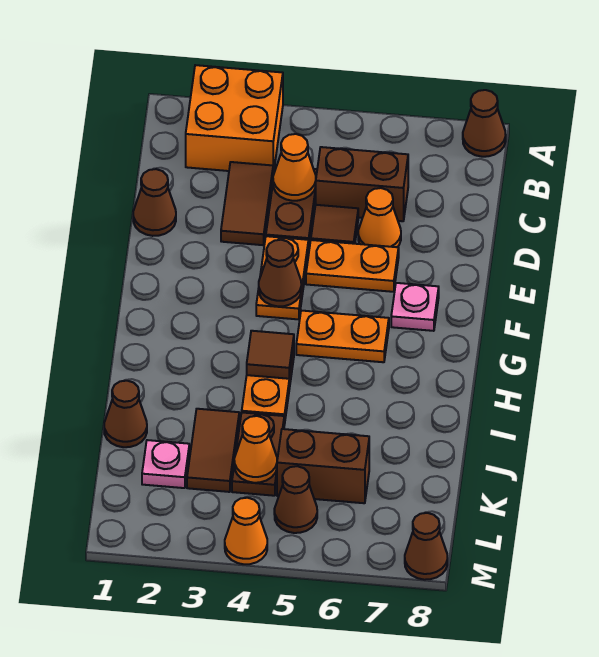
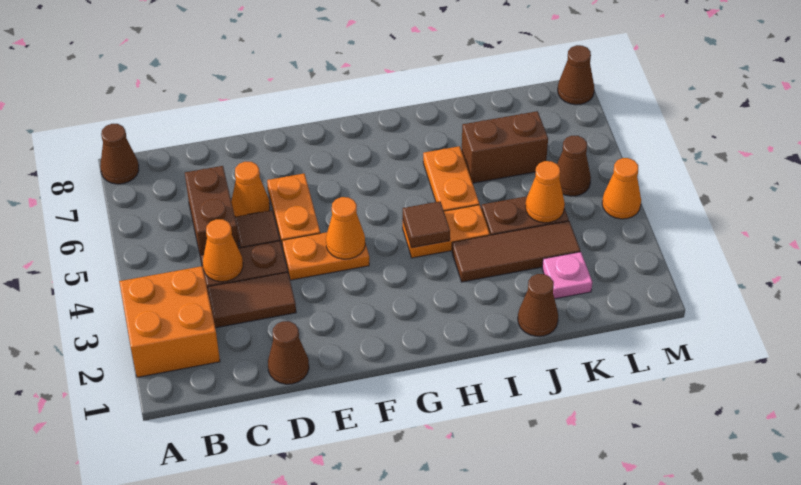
brown 1x1 cone [259,240,301,306] -> orange 1x1 cone [326,197,365,259]
pink 1x1 plate [391,283,439,331] -> none
orange 1x2 plate [296,311,389,362] -> orange 1x2 plate moved to [423,146,479,211]
brown 1x2 tile [187,409,239,492] -> brown 1x3 tile [452,221,580,282]
brown 1x2 brick [277,429,369,503] -> brown 1x2 brick turned to [462,111,548,183]

